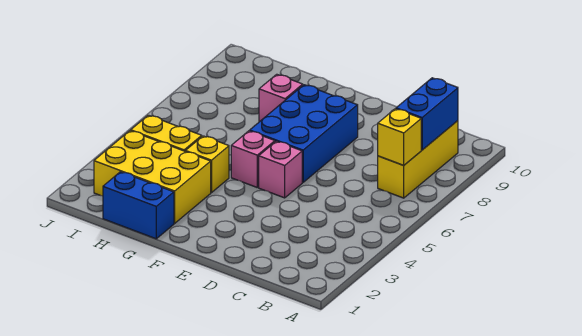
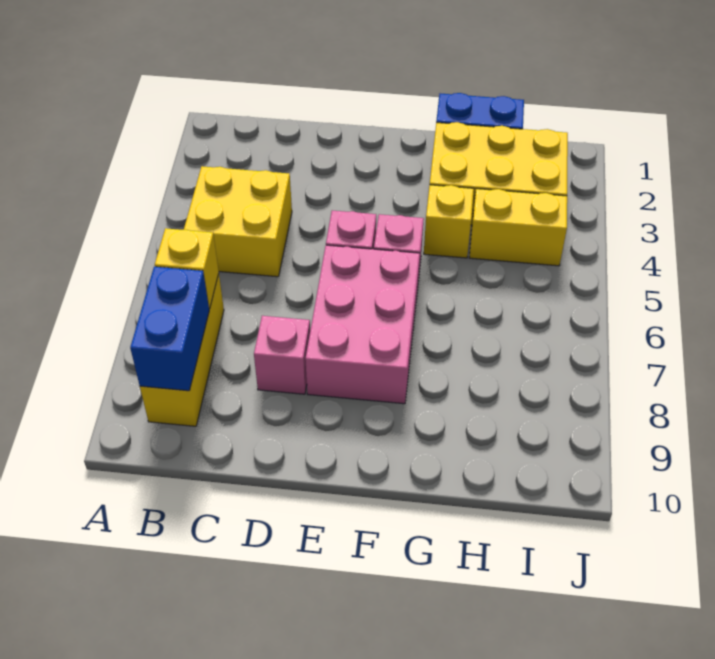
none -> yellow 2x2 brick [184,166,292,277]
blue 2x3 brick [250,85,358,182] -> pink 2x3 brick [305,245,420,404]
pink 1x1 brick [259,74,303,121] -> pink 1x1 brick moved to [254,316,310,394]

